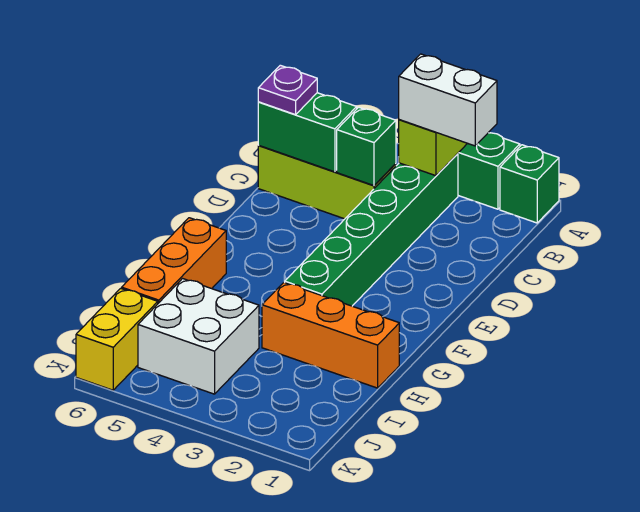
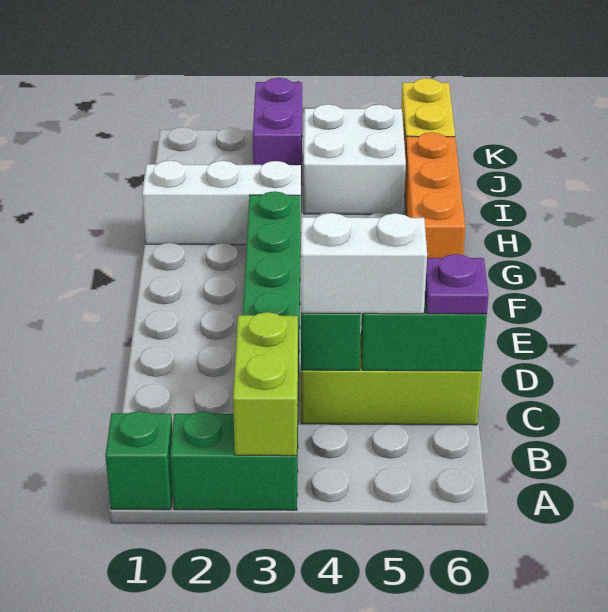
white 1x2 brick [399,54,497,146] -> white 1x2 brick moved to [301,213,427,314]
orange 1x3 brick [262,282,399,388] -> white 1x3 brick [142,161,301,245]
none -> purple 1x2 brick [253,78,302,184]

